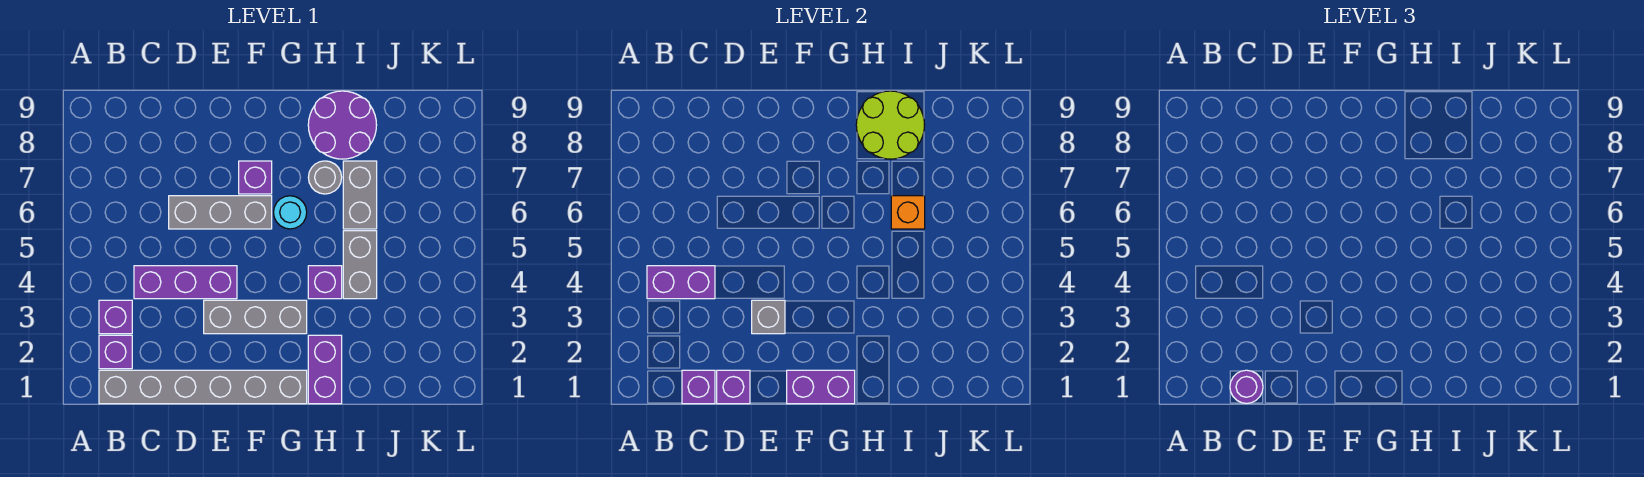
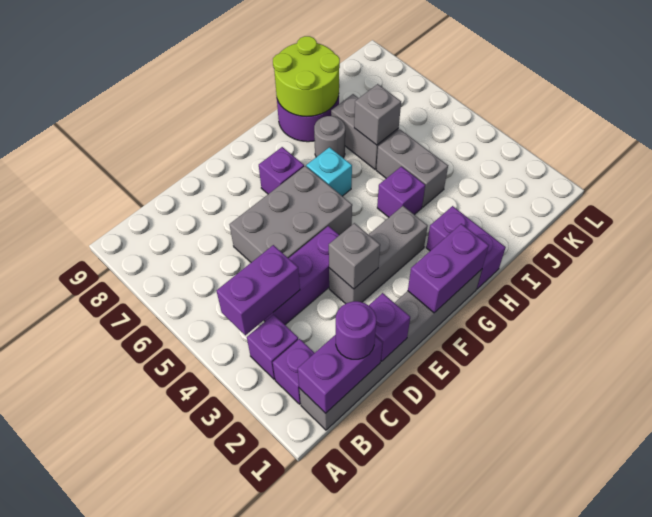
purple 1x1 brick [682,370,715,404] -> purple 1x2 brick [298,335,382,413]
grey 1x3 brick [169,196,272,229] -> grey 2x3 brick [230,166,352,262]
cyan 1x1 round brick [274,196,307,229] -> cyan 1x1 brick [306,147,352,196]
orange 1x1 brick [891,196,925,229] -> grey 1x1 brick [354,84,401,145]

